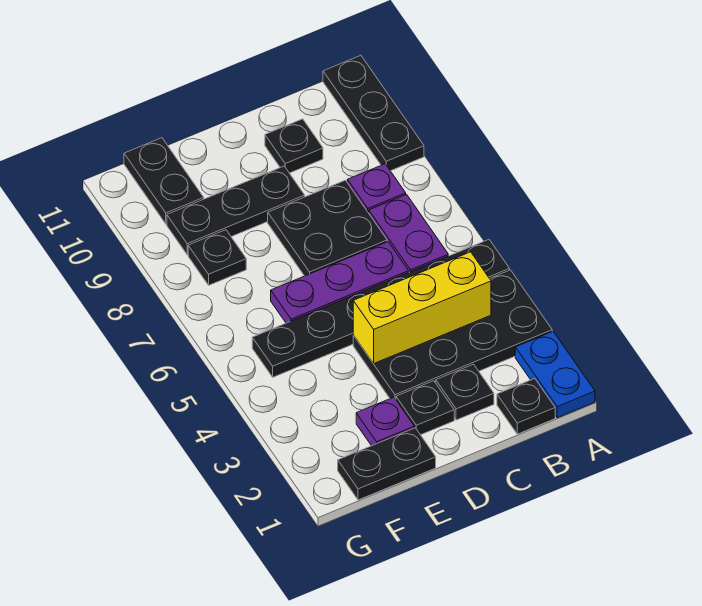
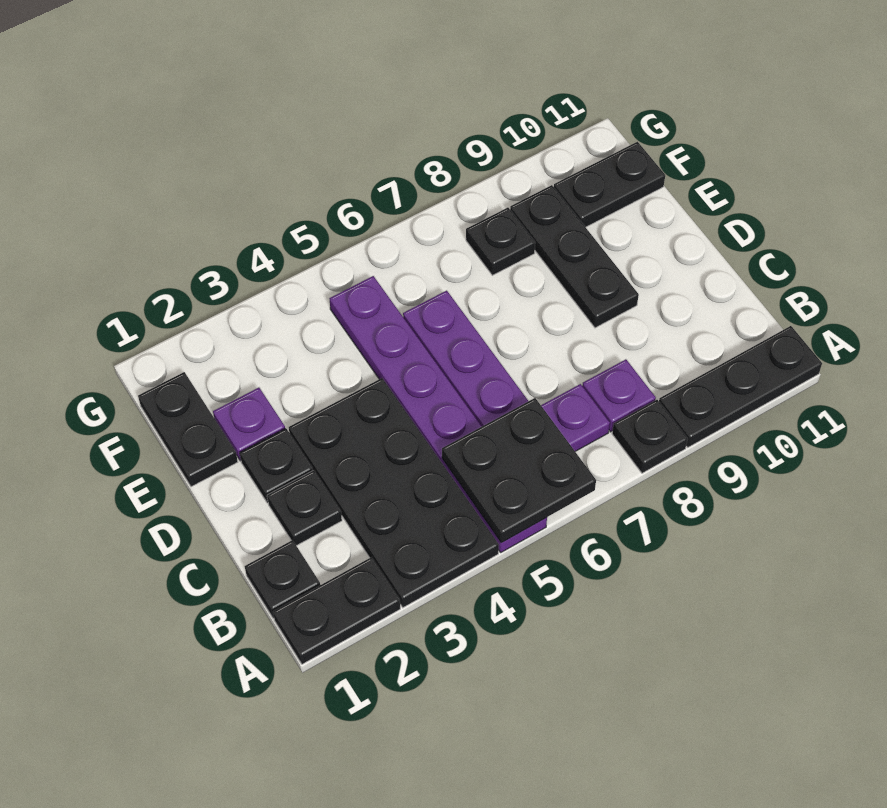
blue 1x2 plate [515,331,595,418] -> black 1x2 plate [273,557,400,664]
black 1x6 plate [252,240,510,377] -> purple 1x6 plate [329,276,547,552]
yellow 1x3 brick [353,252,491,363] -> none
black 2x2 plate [268,180,387,276] -> black 2x2 plate moved to [442,398,596,543]
black 1x1 plate [265,119,323,173] -> black 1x1 plate moved to [612,400,688,473]

